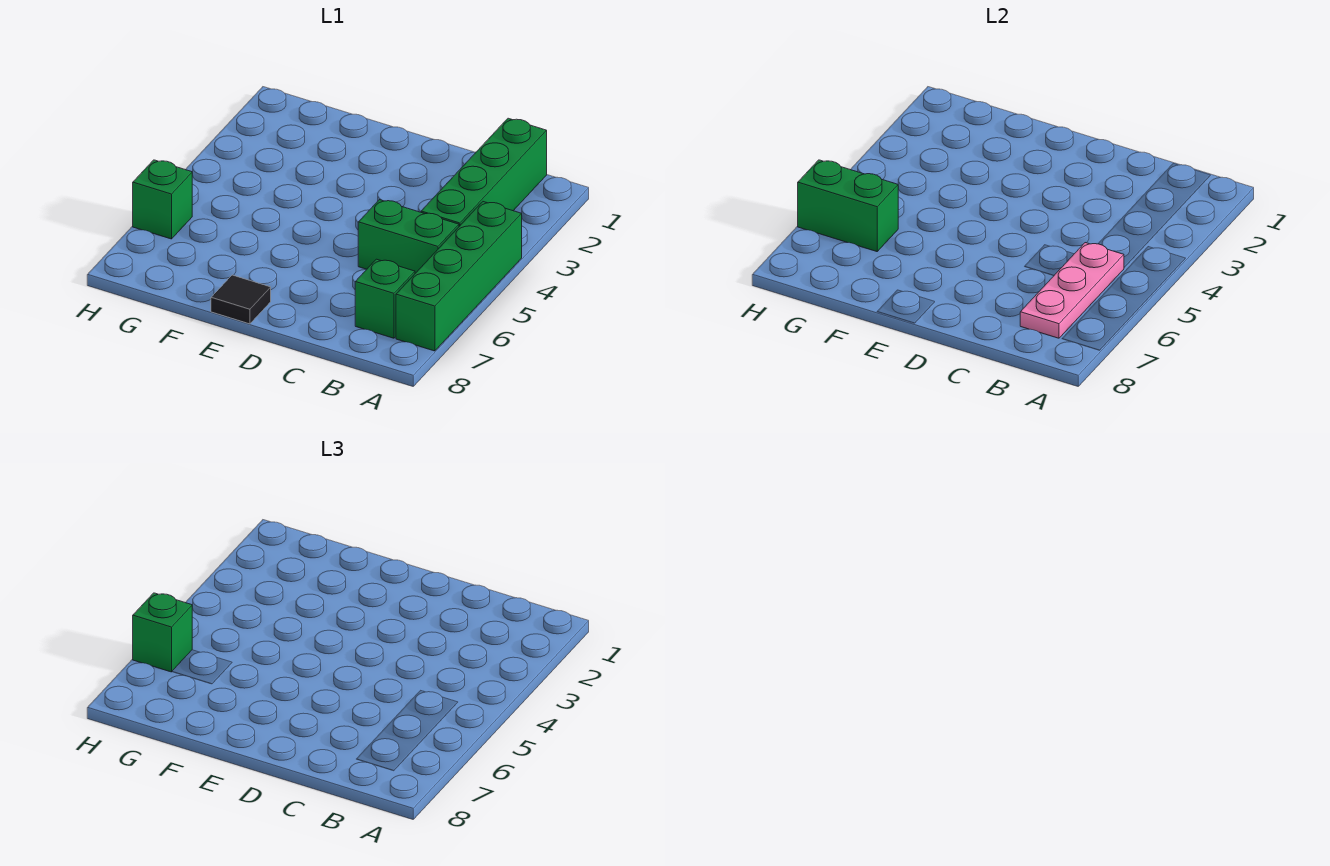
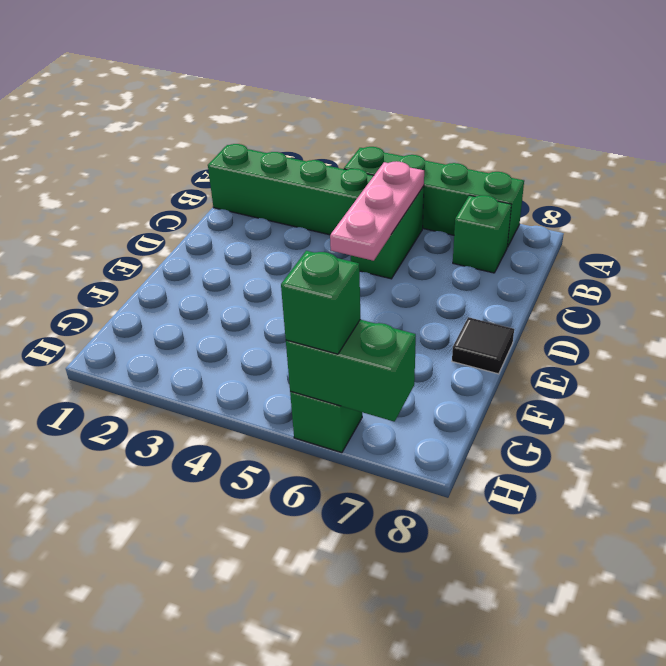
pink 1x3 plate [1020,243,1124,338] -> pink 1x3 plate turned to [330,161,424,261]
green 1x2 brick [798,160,898,252] -> green 1x2 brick turned to [286,320,416,422]

